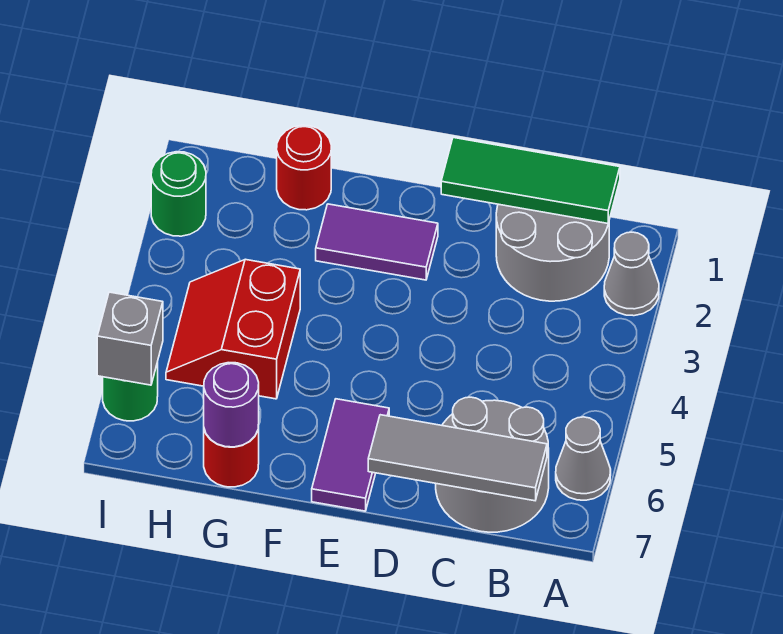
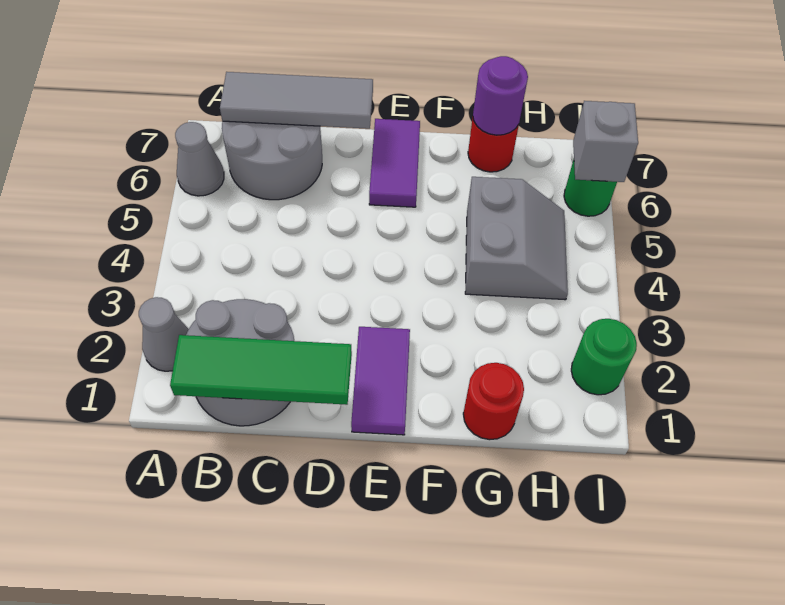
purple 1x2 tile [316,204,438,280] -> purple 1x2 tile turned to [351,327,410,435]
red 2x2 slope [166,259,300,399] -> grey 2x2 slope [465,177,568,300]

